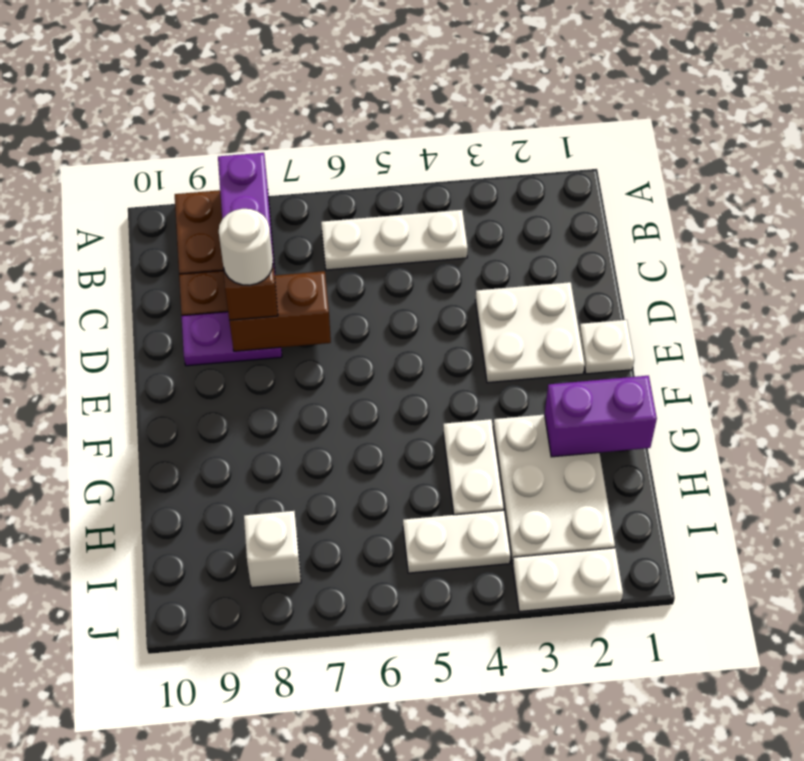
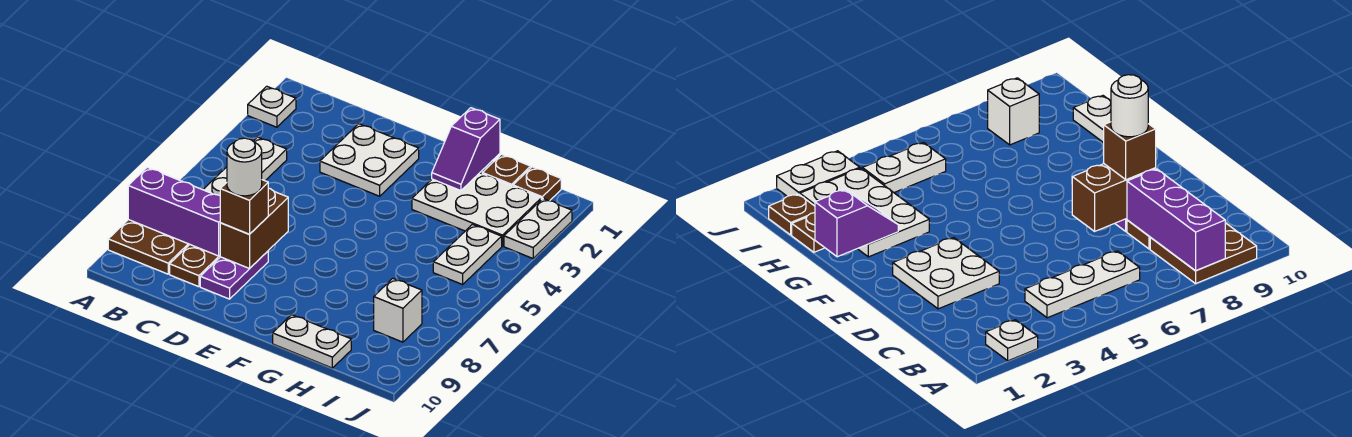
white 1x1 plate [579,320,634,374] -> white 1x1 plate moved to [248,86,296,127]
purple 1x2 brick [545,376,657,457] -> purple 1x2 slope [432,108,500,191]
white 1x2 plate [443,419,504,515] -> white 1x2 plate moved to [273,315,351,368]
none -> brown 1x1 plate [482,154,531,186]
none -> brown 1x1 plate [513,167,561,201]

